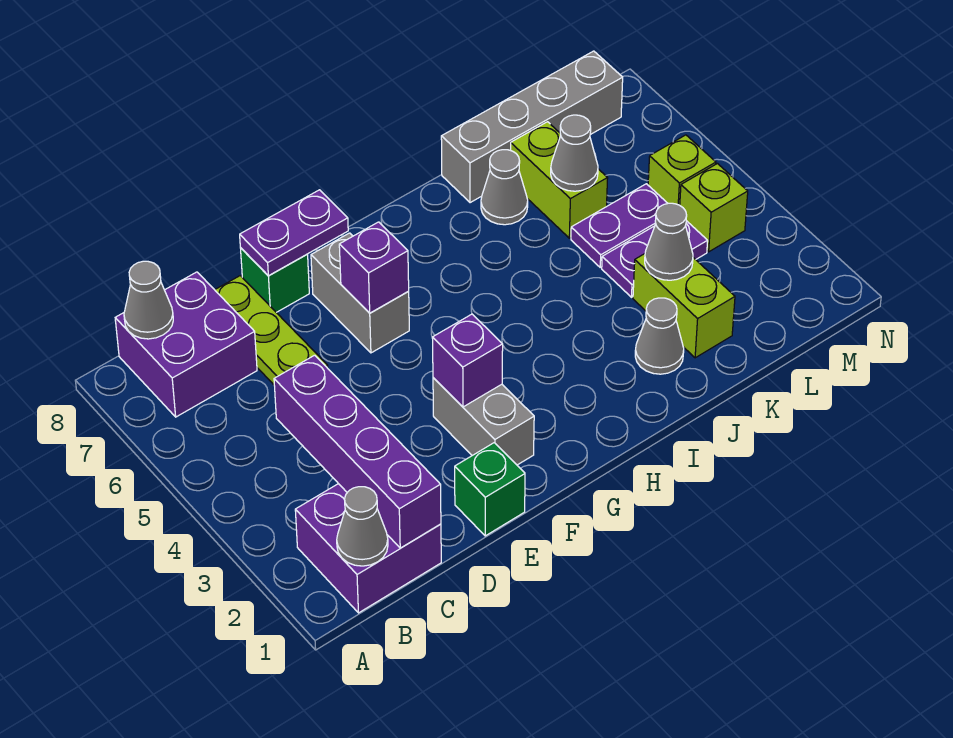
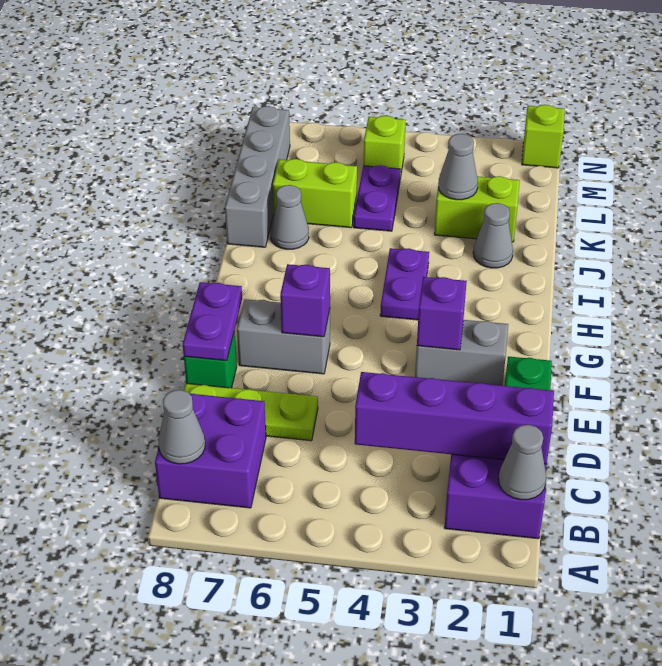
purple 1x2 plate [602,221,708,297] -> purple 1x2 plate moved to [380,248,429,320]
grey 1x1 cone [551,115,598,191] -> none
lime 1x1 brick [680,164,748,252] -> lime 1x1 brick moved to [522,105,565,168]

